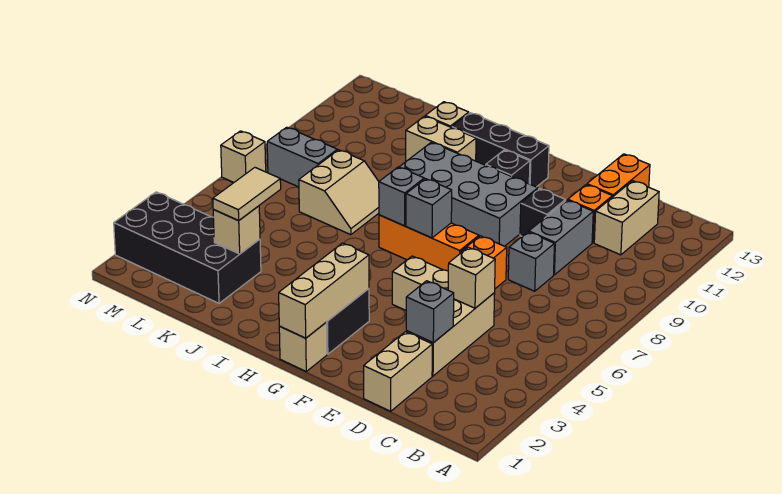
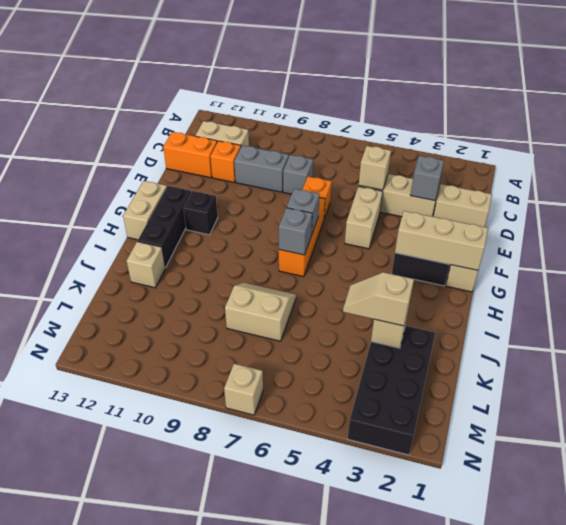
black 1x1 brick [520,188,566,236] -> none
grey 2x4 brick [400,142,538,246] -> none
tan 1x2 brick [406,116,476,161] -> tan 1x2 brick moved to [123,181,167,240]
tan 1x2 tile [213,168,281,221] -> tan 1x2 slope [343,272,414,326]
grey 1x2 brick [267,127,337,187] -> none

